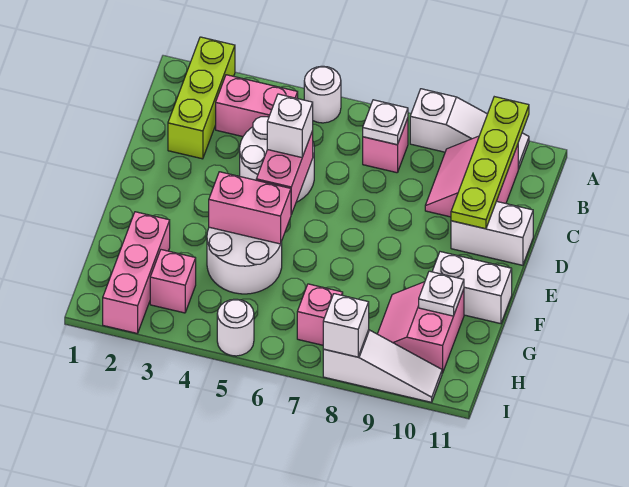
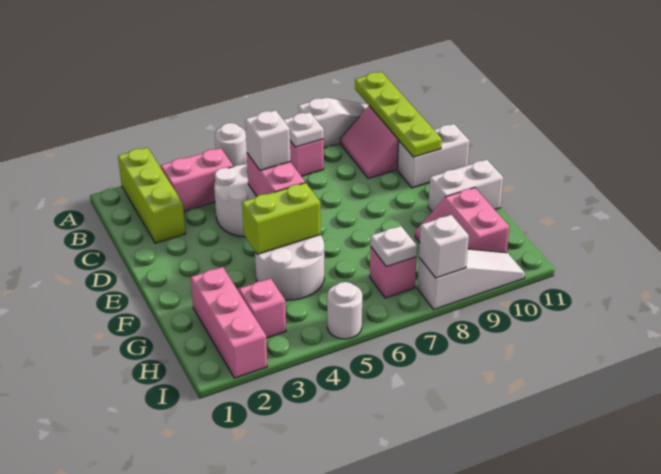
pink 1x2 brick [209,172,291,244] -> lime 1x2 brick [242,183,321,254]
white 1x1 plate [419,271,464,316] -> white 1x1 plate moved to [371,226,417,266]

